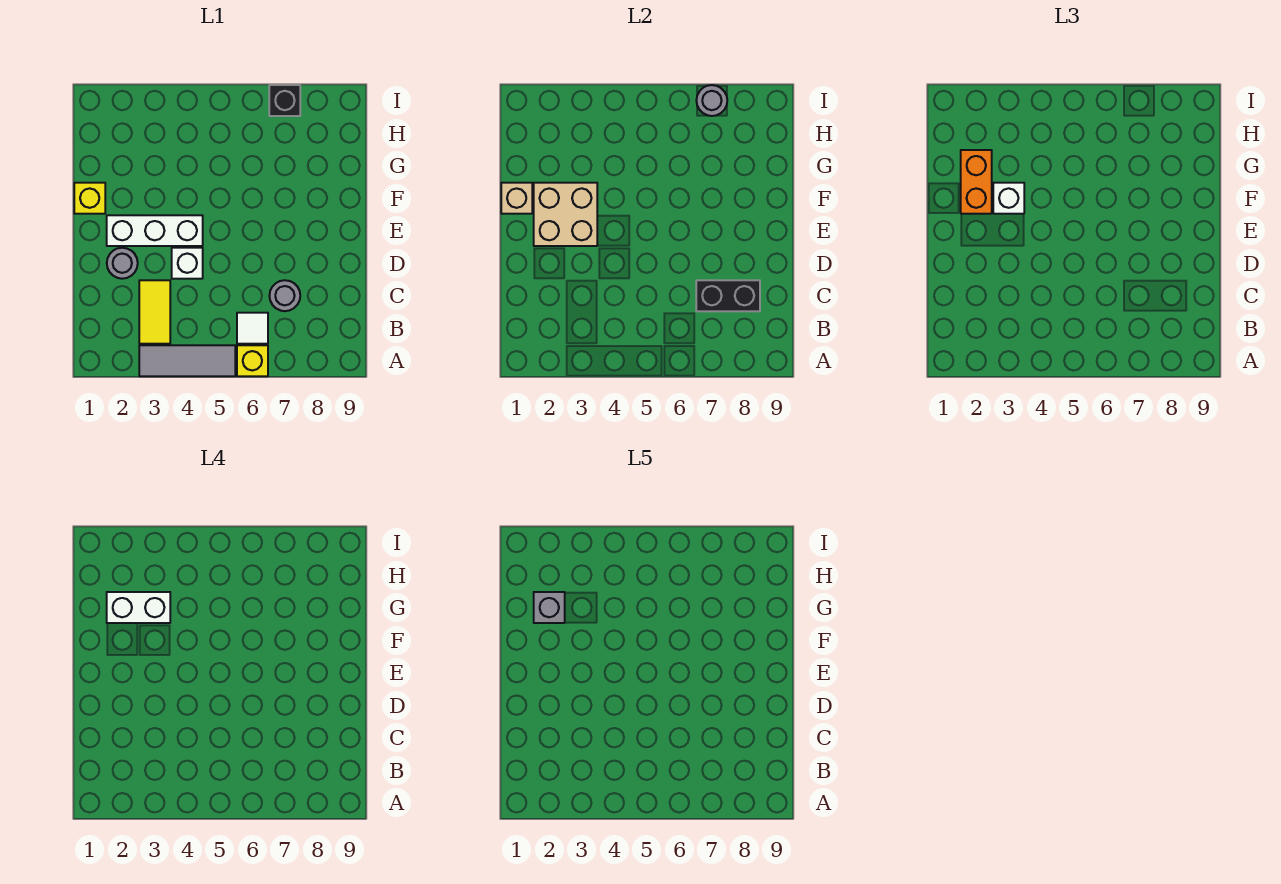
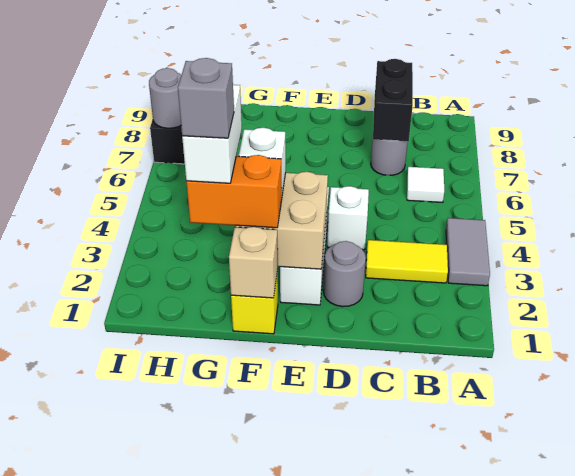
grey 1x3 tile [139,345,235,376] -> grey 1x2 tile [446,218,490,286]
yellow 1x1 brick [237,345,268,376] -> none

